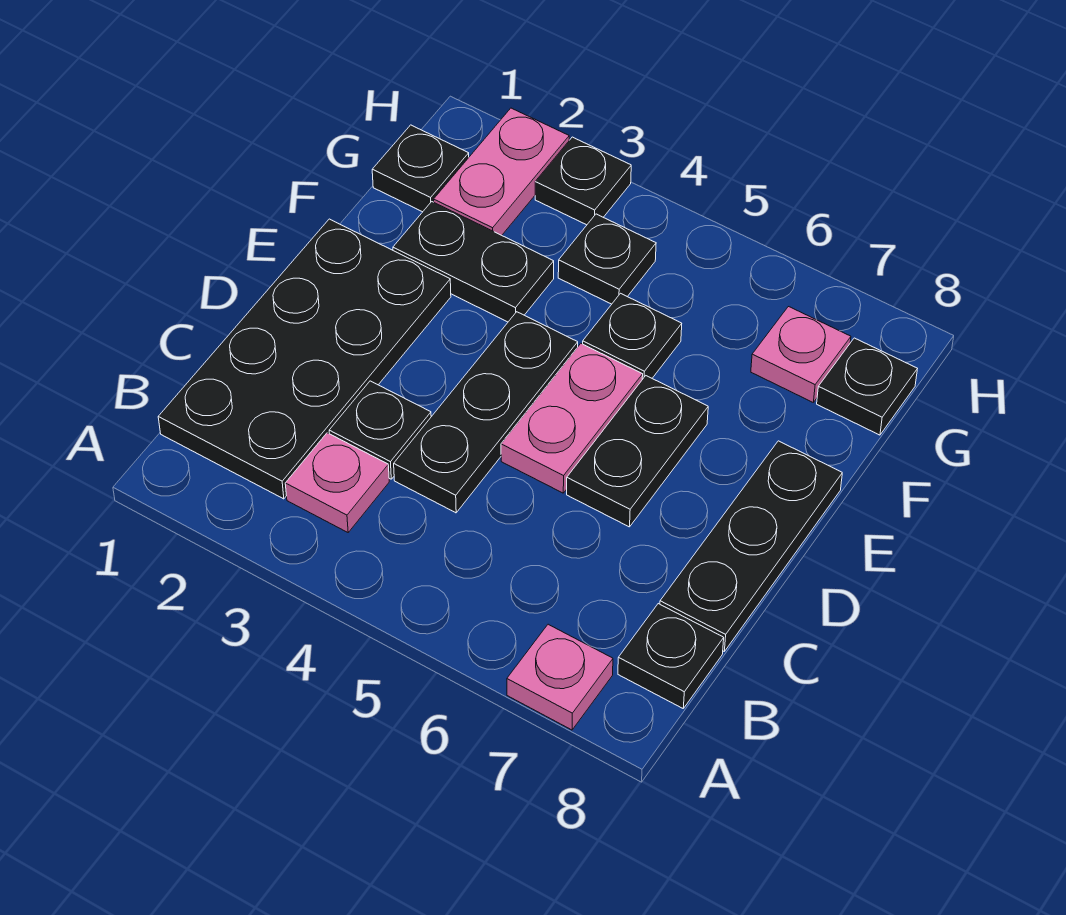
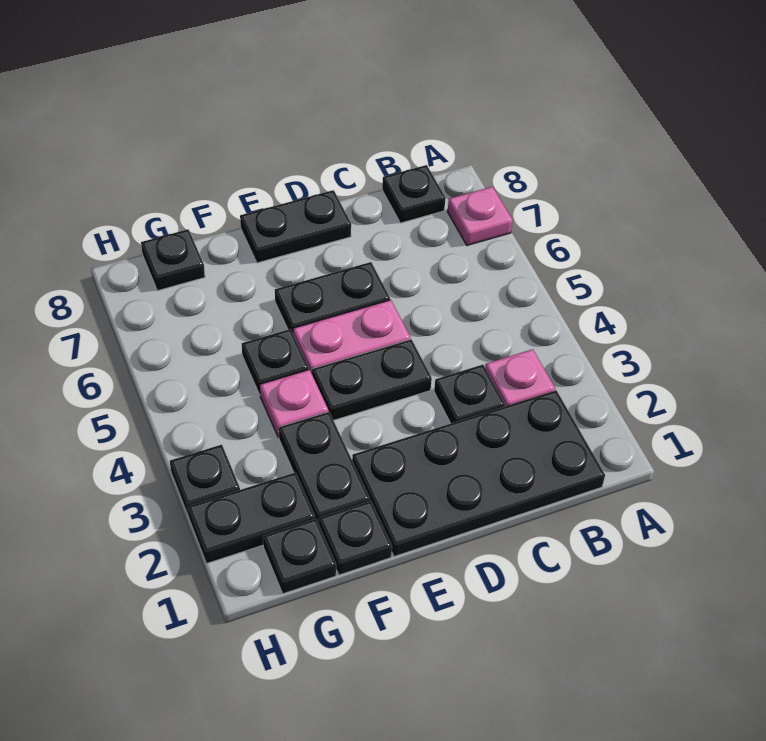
black 1x3 plate [394,312,578,513] -> black 1x2 plate [312,339,432,420]
black 1x3 plate [660,441,842,651] -> black 1x2 plate [240,190,351,263]
pink 1x2 plate [434,108,569,235] -> black 1x2 plate [188,472,315,564]
black 1x1 plate [558,214,656,304] -> black 1x1 plate moved to [319,501,392,575]
pink 1x1 plate [751,307,851,402] -> pink 1x1 plate moved to [260,370,328,437]

